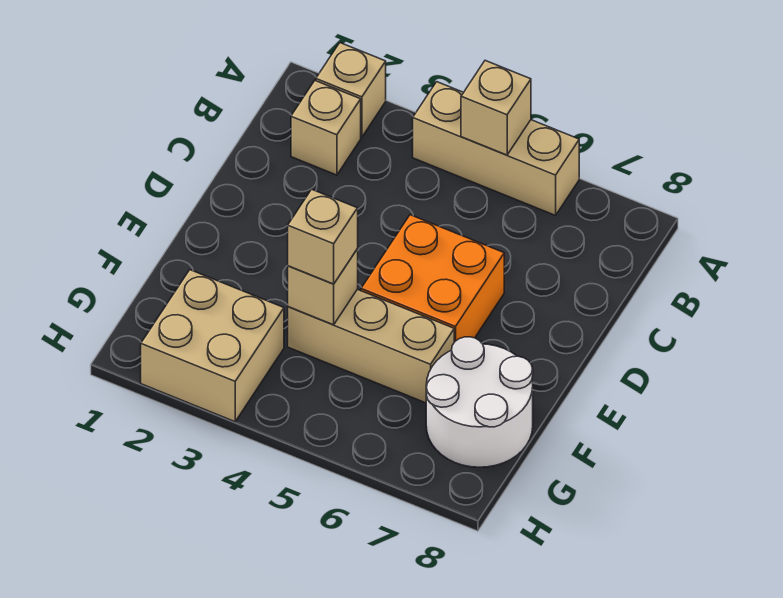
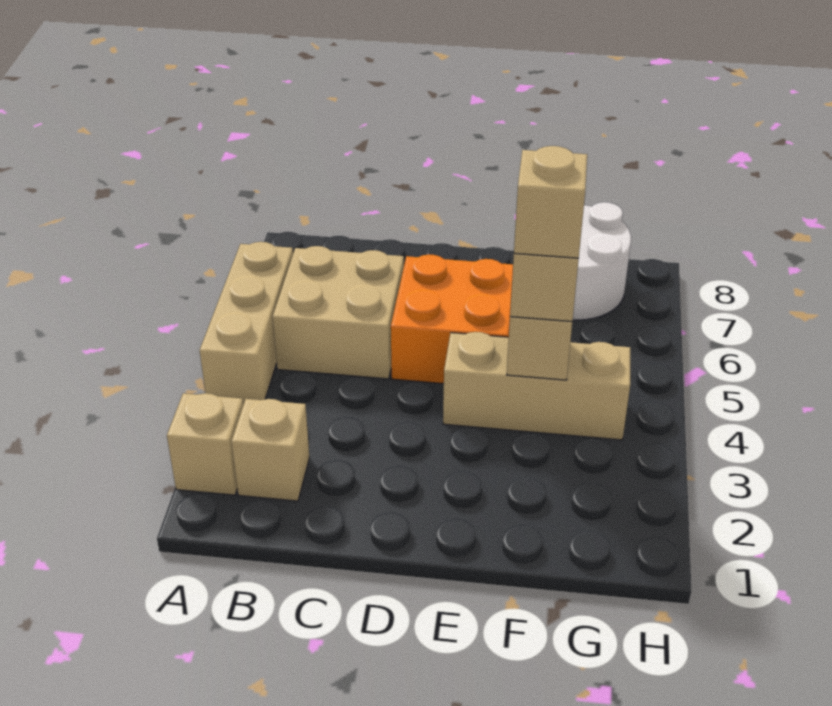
tan 1x1 brick [461,61,531,155] -> tan 1x1 brick moved to [514,146,587,258]
tan 1x3 brick [288,289,454,403] -> tan 1x3 brick turned to [443,332,630,440]
tan 2x2 brick [141,270,284,422] -> tan 2x2 brick moved to [273,246,404,379]

